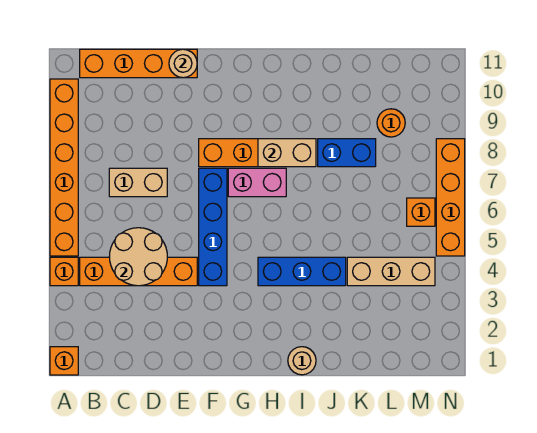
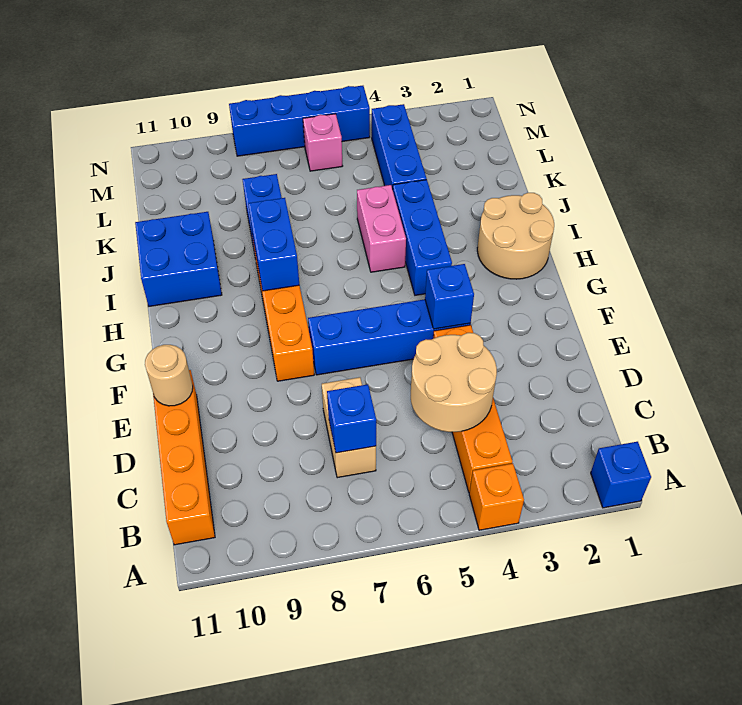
orange 1x1 brick [50,347,78,375] -> blue 1x1 brick [591,442,651,508]
orange 1x6 brick [50,79,78,256] -> none
none -> blue 1x1 brick [327,384,376,453]
none -> blue 1x1 brick [425,264,474,329]
pink 1x2 brick [228,168,286,197] -> pink 1x2 brick moved to [357,185,406,272]
tan 1x2 brick [258,139,316,167] -> blue 1x2 brick [248,198,299,291]
tan 1x1 round brick [288,347,316,375] -> tan 2x2 round brick [477,193,554,279]
none -> blue 2x2 brick [135,212,222,306]
tan 1x3 brick [347,257,435,286] -> blue 1x3 brick [372,104,427,189]
orange 1x1 round brick [377,109,405,137] -> none
orange 1x1 brick [407,198,435,226] -> pink 1x1 brick [303,114,342,171]
orange 1x4 brick [436,139,465,256] -> blue 1x4 brick [229,86,370,156]

